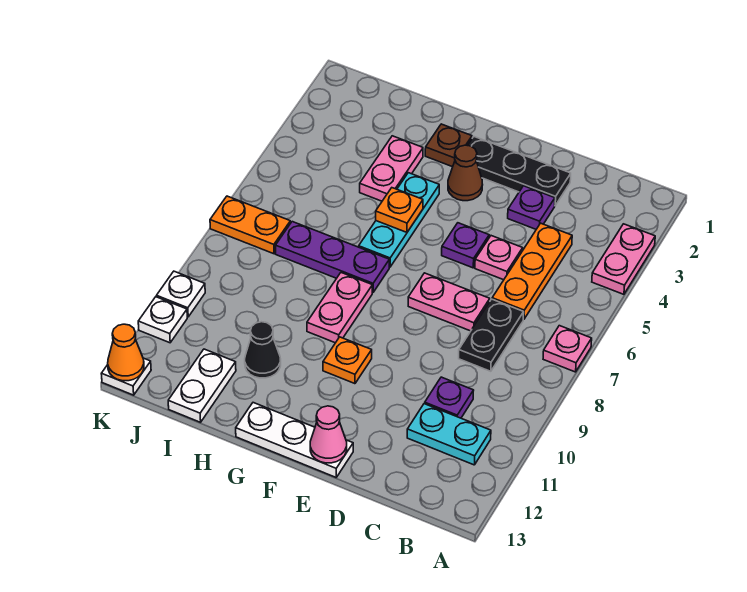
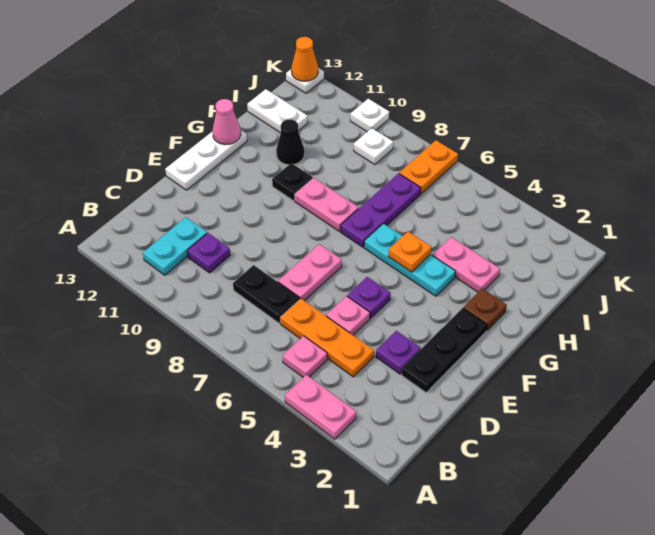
pink 1x1 plate [543,326,592,372] -> pink 1x1 plate moved to [283,336,327,377]
pink 1x1 cone [310,406,347,463] -> pink 1x1 cone moved to [213,99,241,145]
brown 1x1 cone [448,145,483,201] -> none
orange 1x1 plate [323,337,372,384] -> none
none -> black 1x1 plate [272,163,313,201]
white 1x1 plate [138,297,187,343] -> white 1x1 plate moved to [354,128,393,165]

